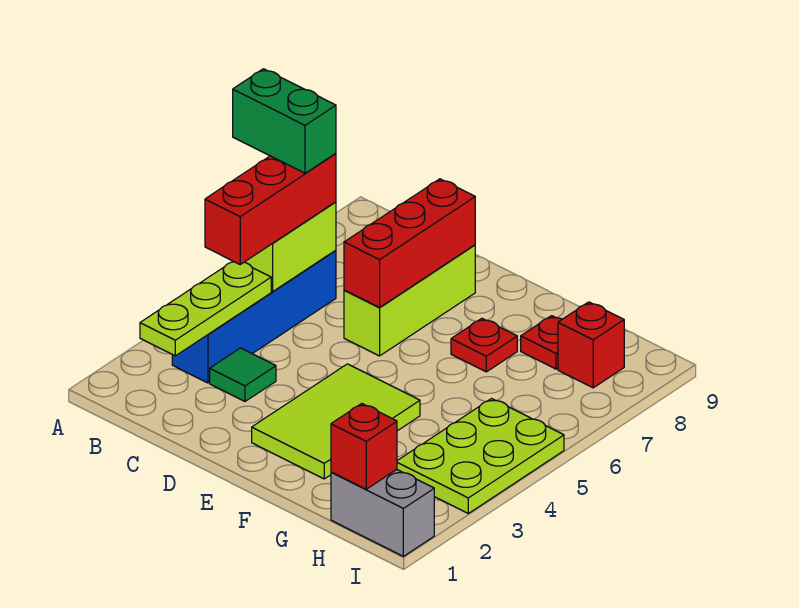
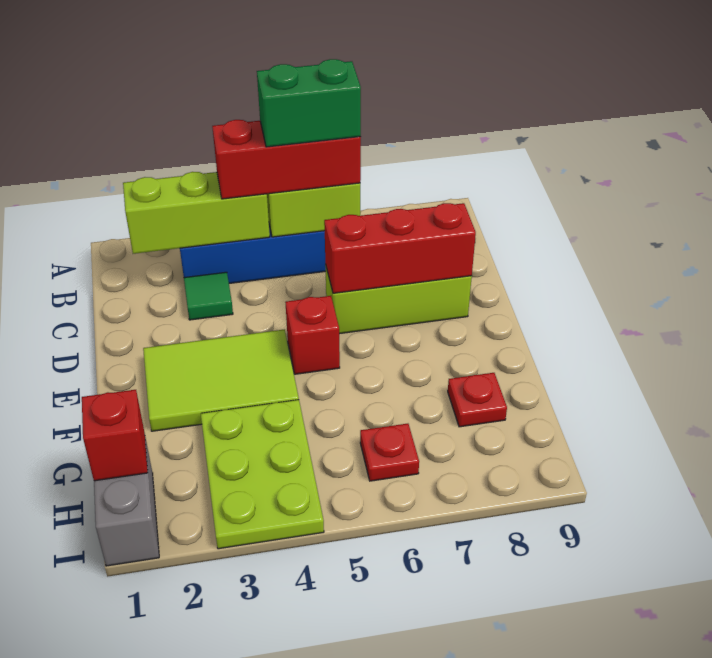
green 1x2 brick [233,69,336,173] -> green 1x2 brick turned to [257,59,361,147]
lime 1x3 plate [140,261,271,356] -> lime 1x3 brick [123,172,270,254]
red 1x1 plate [451,318,517,372] -> red 1x1 plate moved to [360,424,419,481]
lime 2x3 plate [397,399,564,513] -> lime 2x3 plate turned to [201,400,324,549]
red 1x1 brick [558,302,624,388] -> red 1x1 brick moved to [285,296,340,374]

